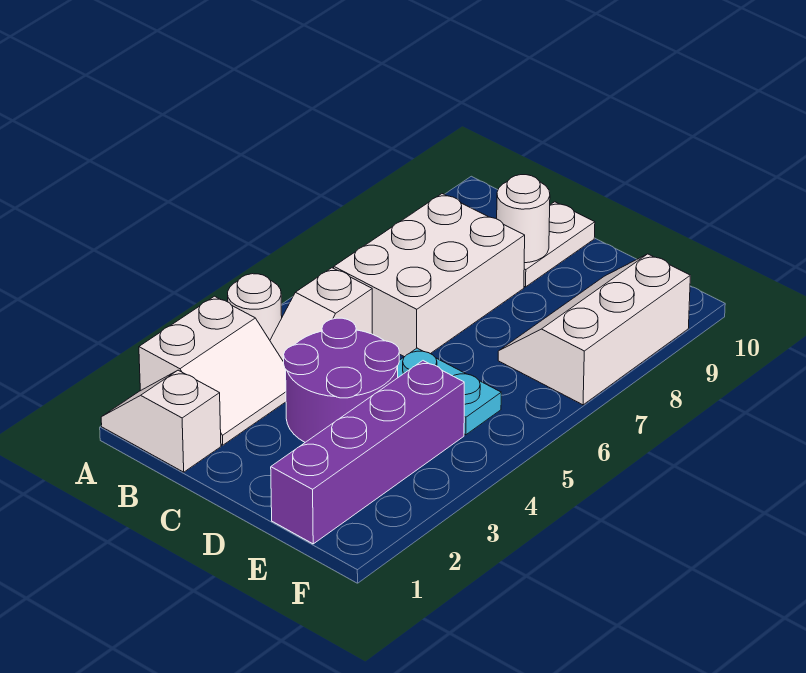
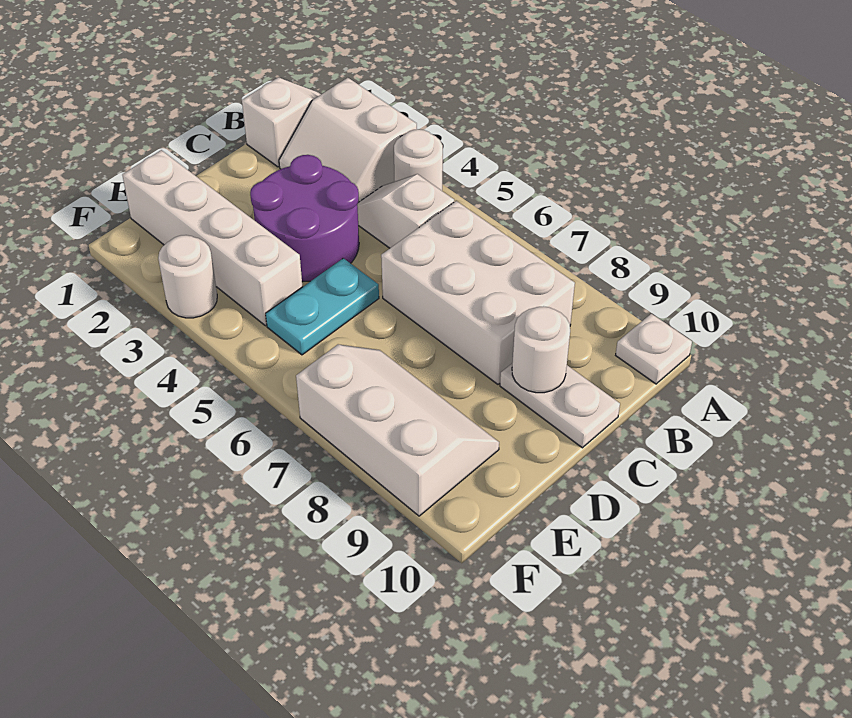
none -> white 1x1 plate [616,314,692,384]
purple 1x4 brick [271,361,464,544] -> white 1x4 brick [122,150,302,326]
none -> white 1x1 round brick [158,235,217,318]

